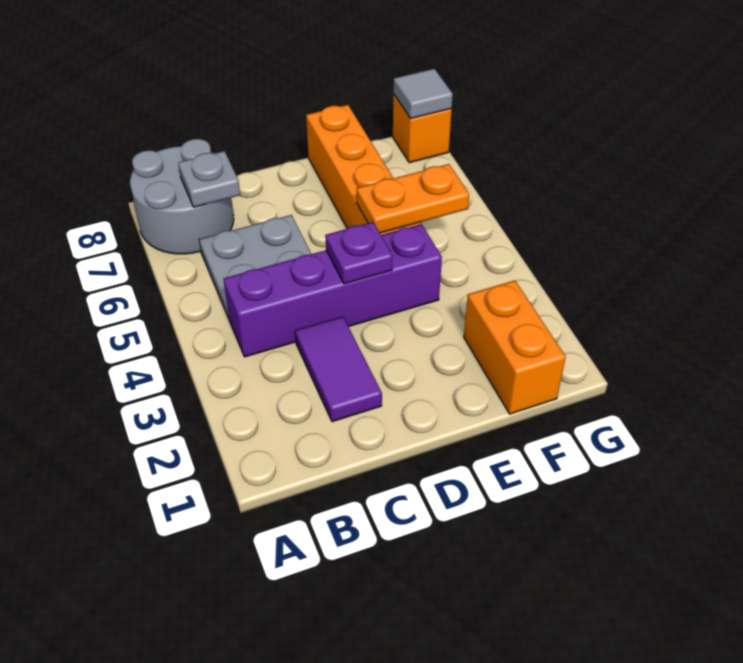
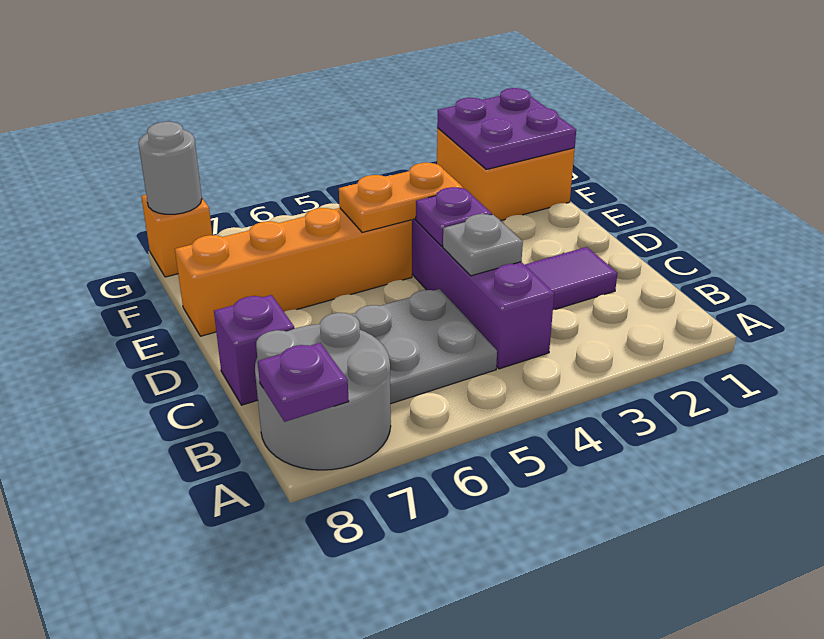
none -> purple 1x1 plate [258,343,349,422]
grey 1x1 plate [178,151,240,207] -> grey 1x1 plate moved to [443,214,523,276]
none -> purple 1x1 brick [214,295,295,405]
orange 1x2 plate [357,164,469,233] -> orange 1x2 plate turned to [339,163,463,232]
orange 1x2 brick [464,280,566,414] -> orange 2x2 brick [437,128,575,221]
none -> purple 2x2 plate [437,88,576,170]
grey 1x1 tile [393,69,453,119] -> grey 1x1 round brick [138,122,202,214]

